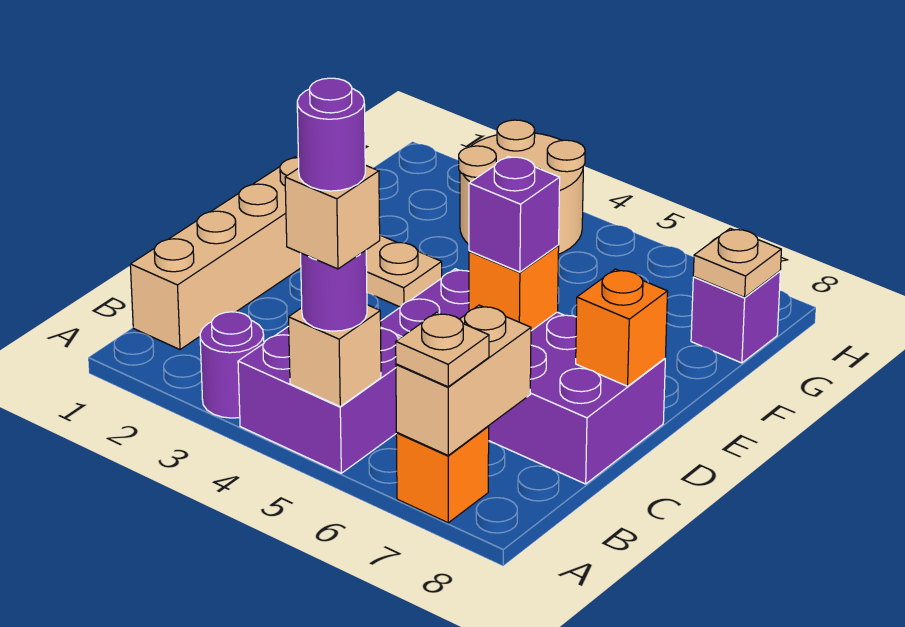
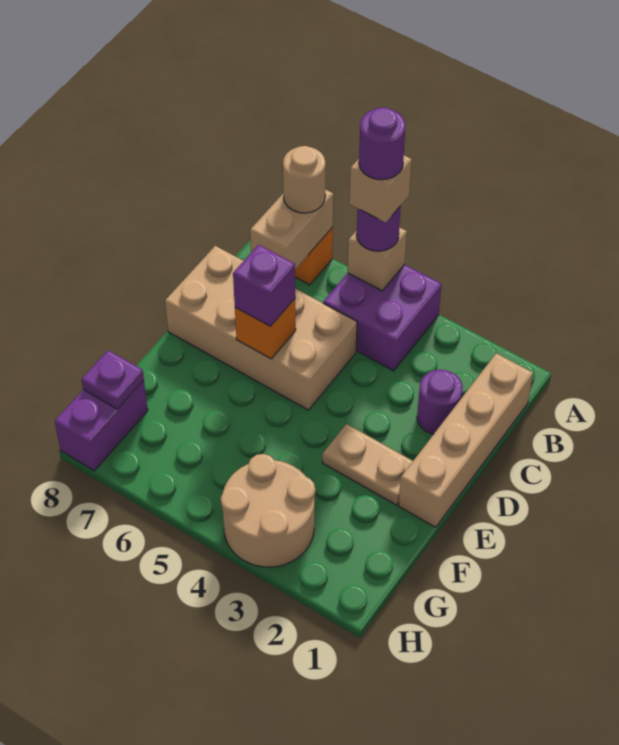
purple 1x1 round brick [200,312,264,418] -> purple 1x1 round brick moved to [417,370,463,434]
tan 1x1 plate [396,312,489,387] -> tan 1x1 round brick [283,146,326,213]
purple 2x4 brick [381,269,665,484] -> tan 2x4 brick [165,246,357,410]
orange 1x1 brick [576,269,668,386] -> none
purple 1x1 brick [691,271,780,363] -> purple 1x2 brick [55,380,148,471]
tan 1x1 plate [693,228,781,297] -> purple 1x1 plate [81,350,144,409]

